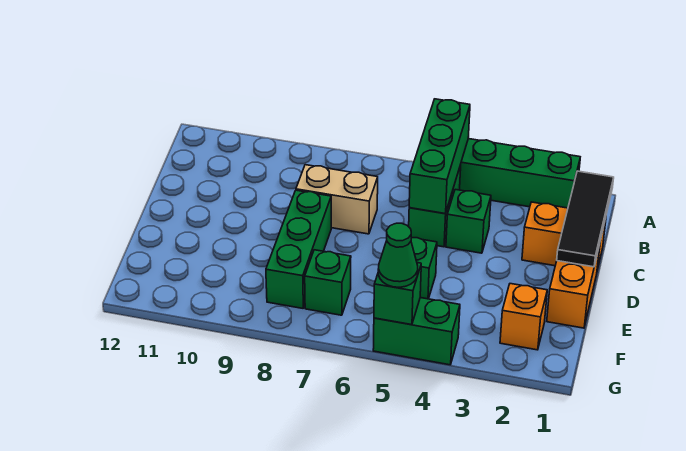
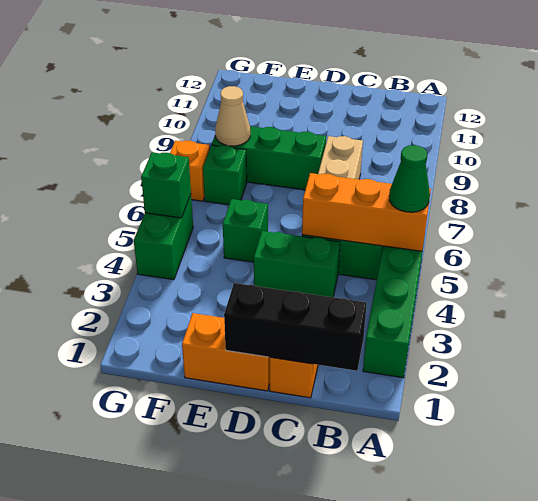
green 1x3 brick [409,99,470,214] -> orange 1x3 brick [302,173,431,251]
black 1x3 tile [557,171,614,267] -> black 1x3 brick [224,283,367,371]
green 1x1 brick [446,189,491,253] -> green 1x2 brick [254,231,340,297]
orange 1x1 brick [500,284,547,350] -> orange 1x1 brick moved to [170,140,210,201]
none -> tan 1x1 cone [215,86,250,146]
green 1x1 cone [378,223,418,287] -> green 1x1 cone moved to [389,145,430,212]

